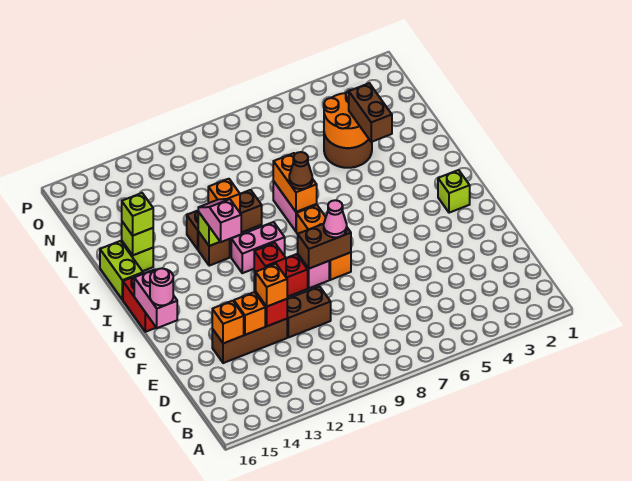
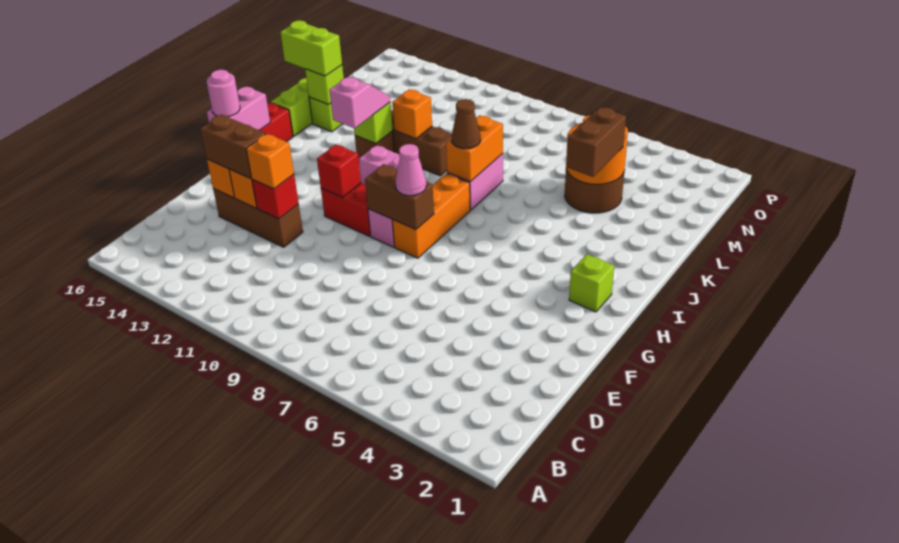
brown 1x2 brick [287,286,331,337] -> brown 1x2 brick moved to [200,114,266,179]
lime 1x1 brick [122,193,153,236] -> lime 1x2 brick [280,21,342,76]

